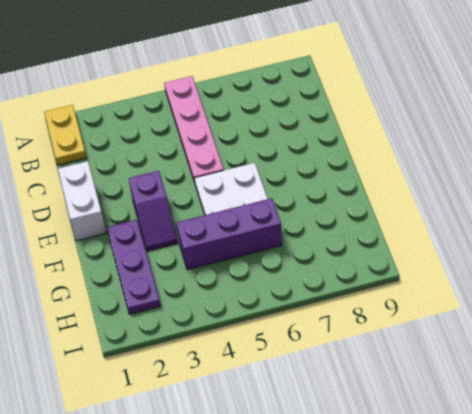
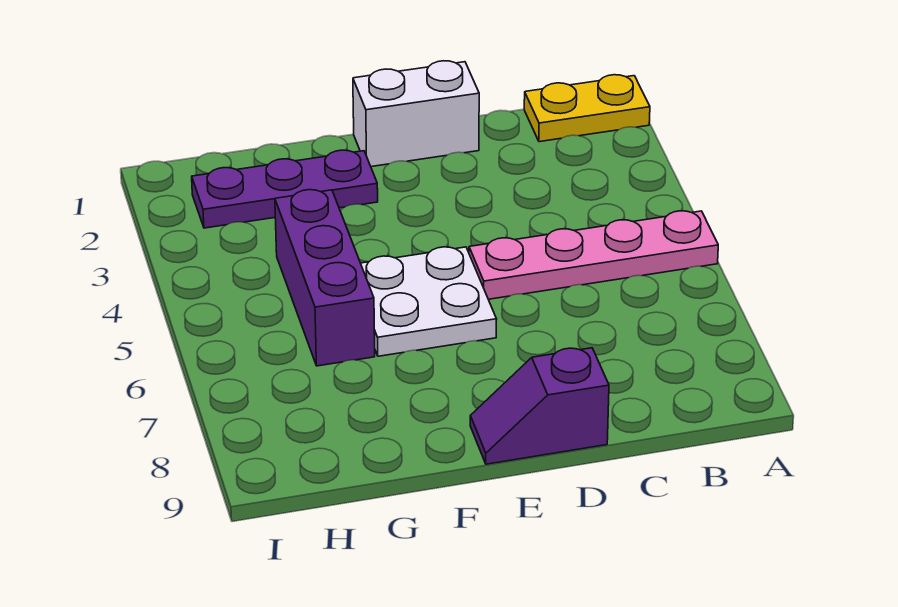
purple 1x2 slope [129,171,177,251] -> purple 1x2 slope moved to [470,348,609,464]

